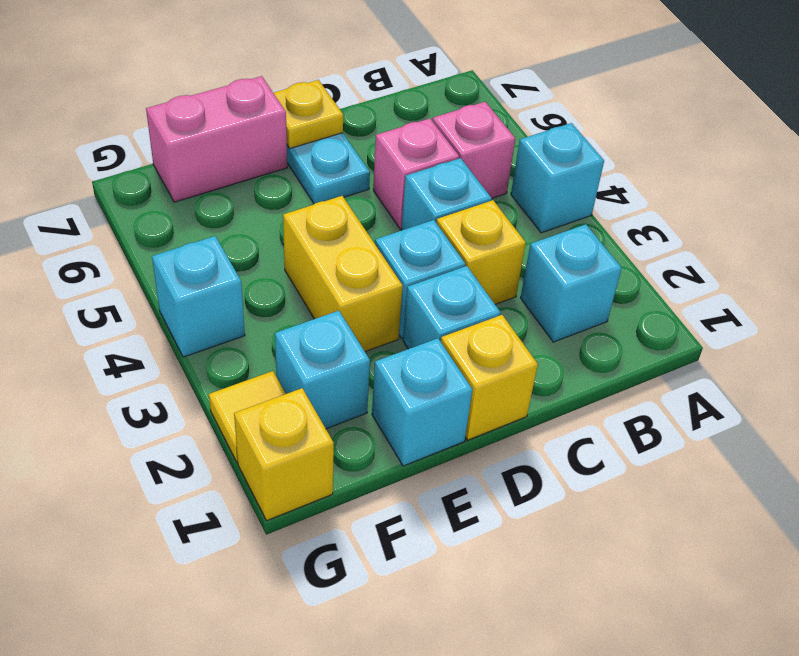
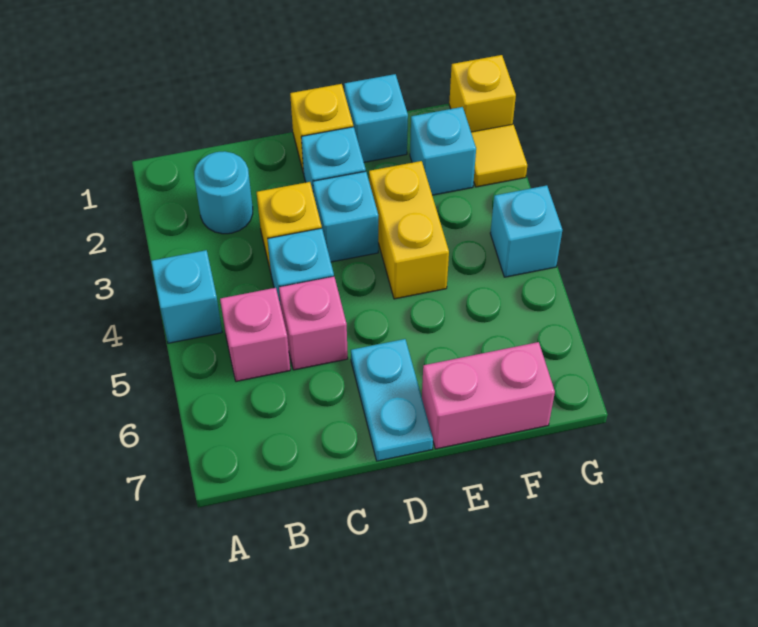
cyan 1x1 brick [521,224,622,342] -> cyan 1x1 round brick [194,151,253,234]
yellow 1x1 plate [273,80,343,148] -> none

